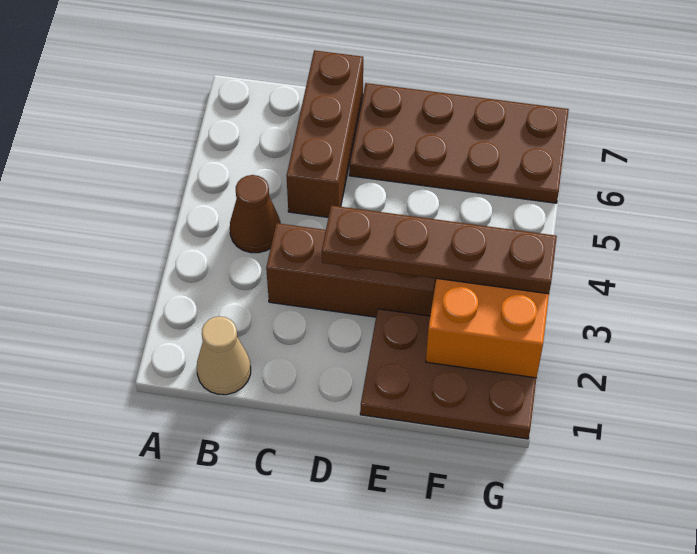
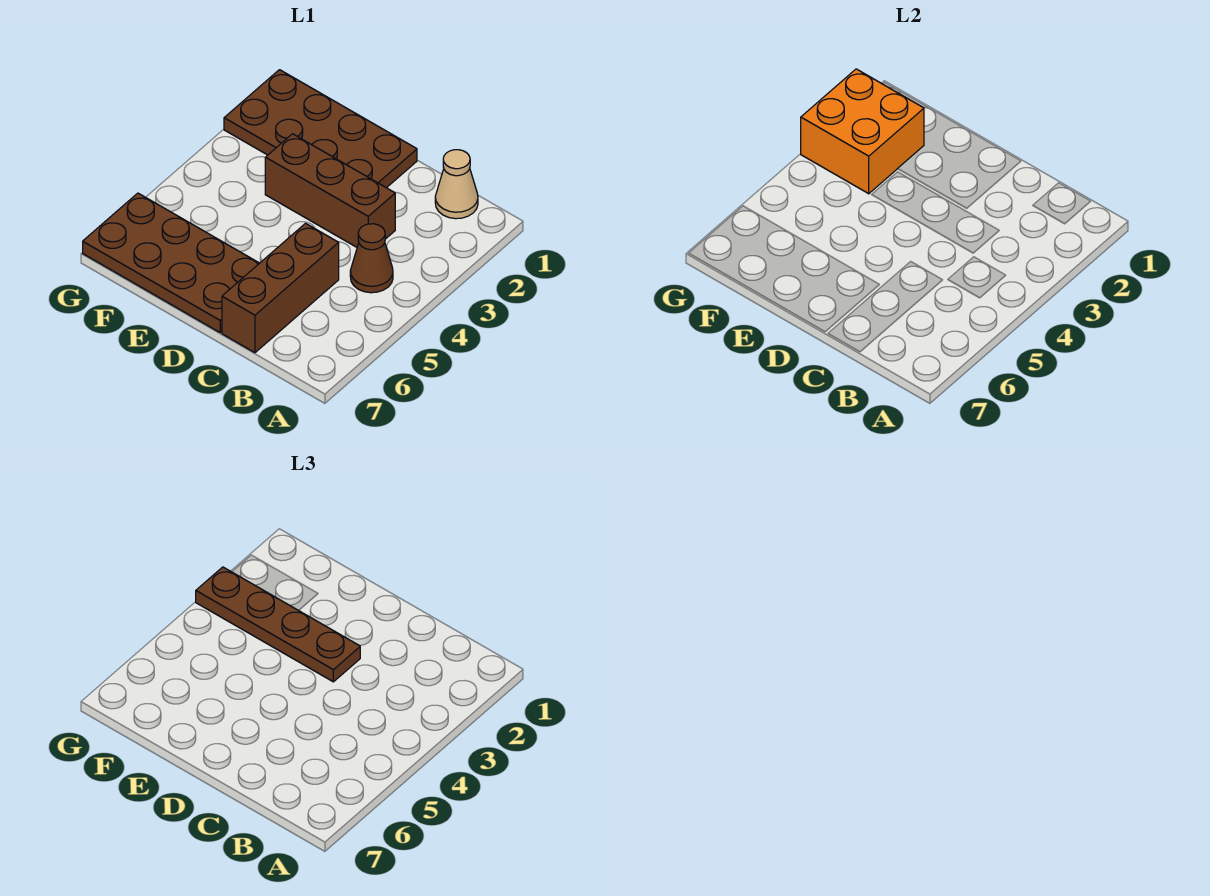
brown 2x3 plate [360,309,537,439] -> brown 2x4 plate [224,70,417,188]

